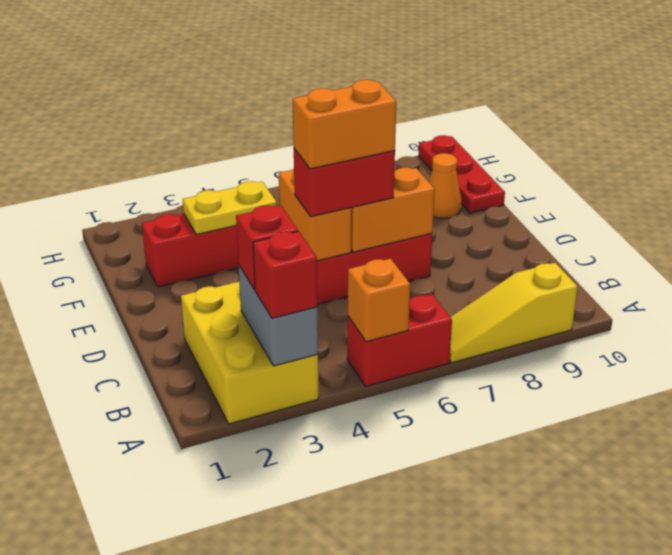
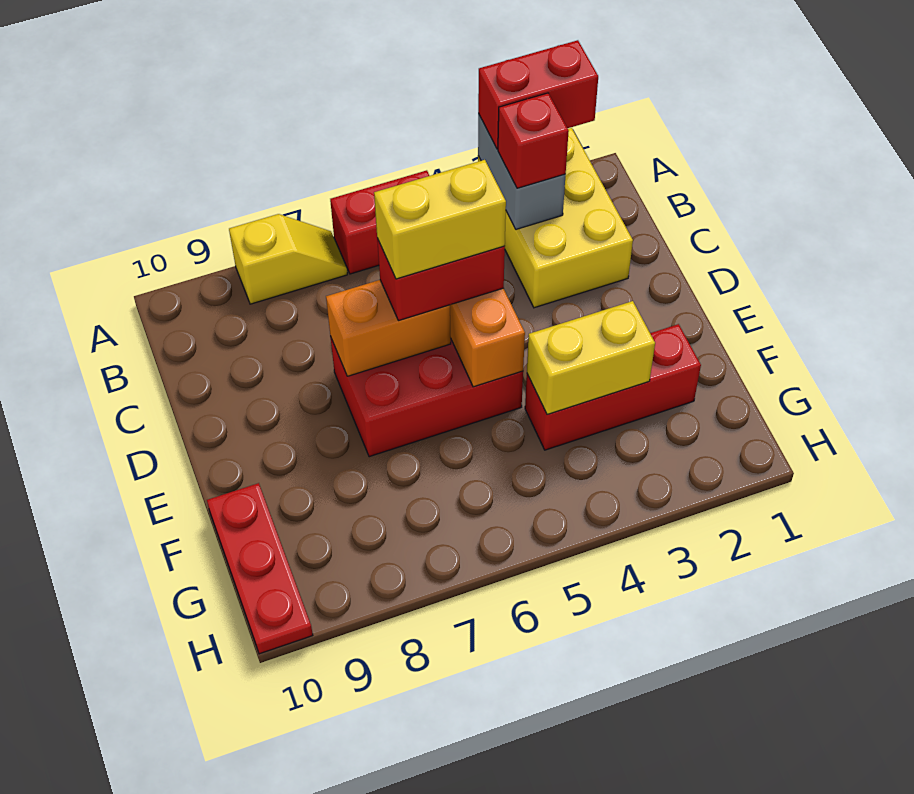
red 1x1 brick [253,231,318,318] -> red 1x2 brick [478,40,598,149]
orange 1x1 brick [348,259,410,342] -> none
yellow 1x3 slope [450,263,578,363] -> yellow 1x2 slope [229,214,347,304]
orange 1x2 brick [293,80,396,169] -> yellow 1x2 brick [374,160,506,279]
yellow 1x2 plate [183,181,277,234] -> yellow 1x2 brick [527,301,655,414]
orange 1x1 cone [429,153,462,218] -> none

